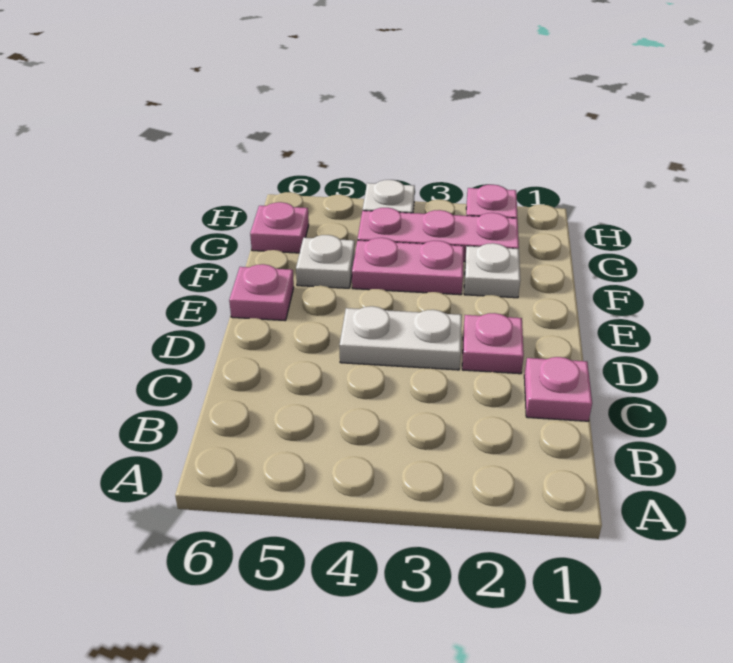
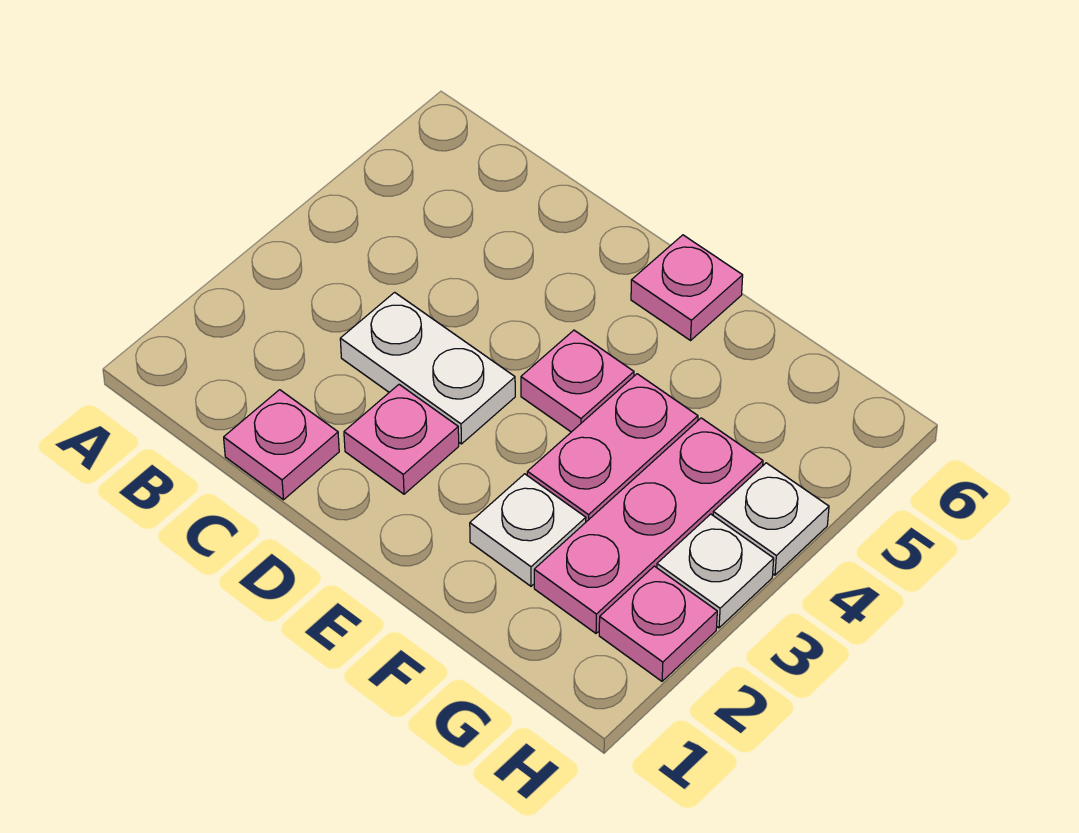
white 1x2 plate [340,306,462,370] -> white 1x2 plate turned to [340,292,515,444]
white 1x1 plate [296,235,355,288] -> white 1x1 plate moved to [657,514,774,628]
pink 1x1 plate [250,202,309,253] -> pink 1x1 plate moved to [521,330,634,432]

